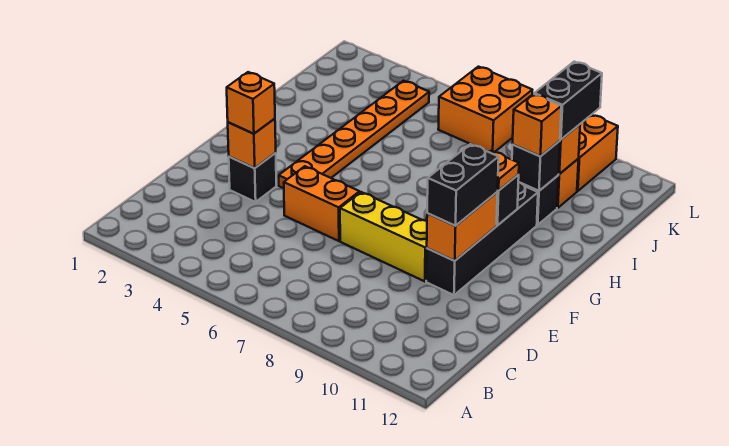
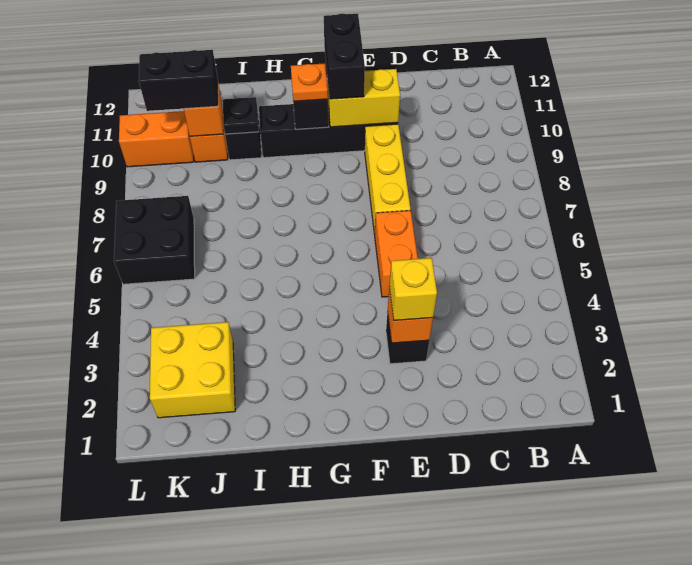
orange 1x1 brick [227,72,275,134] -> yellow 1x1 brick [389,258,437,320]
orange 1x2 brick [427,192,498,261] -> yellow 1x2 brick [327,69,400,127]
black 1x2 brick [427,144,499,226] -> black 1x2 brick turned to [324,14,365,99]
orange 1x6 plate [279,81,429,188] -> none
black 1x1 brick [512,141,560,191] -> black 1x1 plate [223,97,258,134]
orange 1x1 brick [513,94,561,156] -> none
none -> yellow 2x2 brick [150,322,235,418]
orange 2x2 brick [438,67,532,152] -> black 2x2 brick [114,196,195,284]

